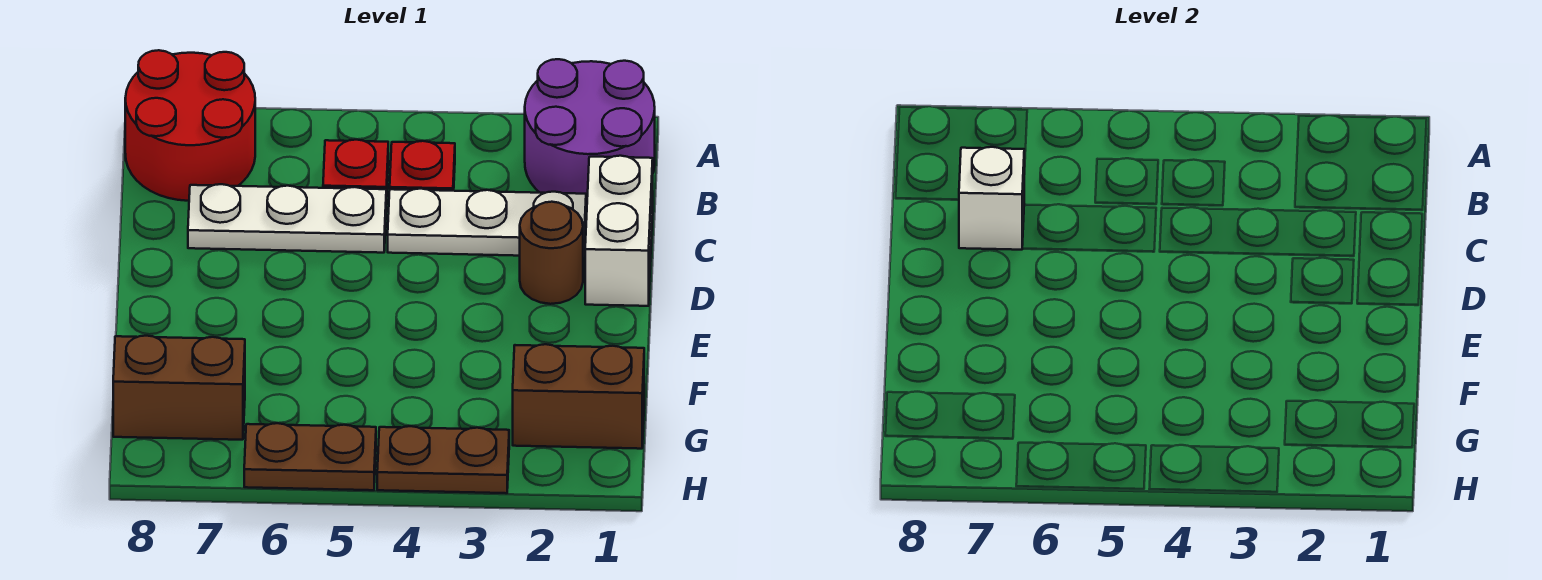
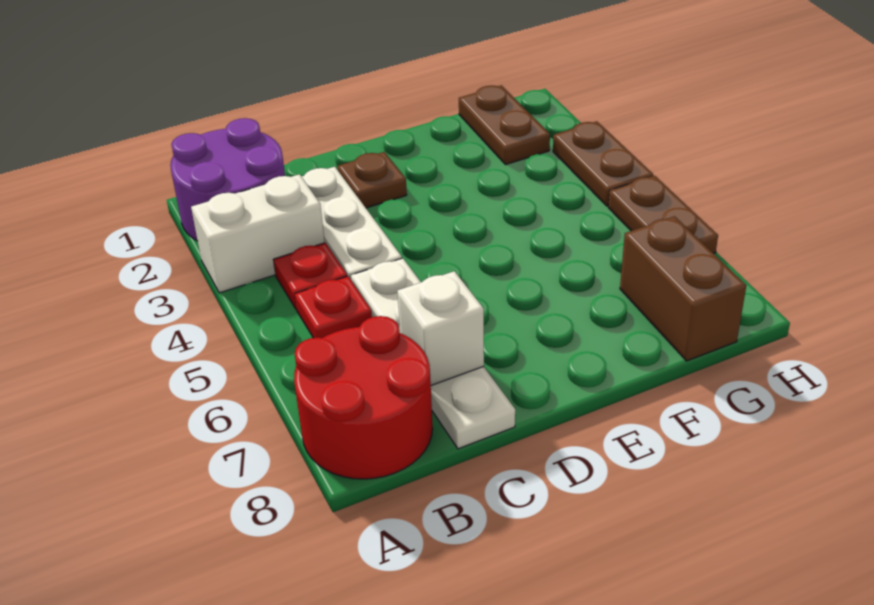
white 1x2 brick [585,156,653,306] -> white 1x2 brick moved to [191,174,325,293]
white 1x3 plate [188,184,386,253] -> white 1x4 plate [351,258,515,449]
brown 1x1 round brick [520,202,583,304] -> brown 1x1 plate [337,152,407,208]
brown 1x2 brick [513,344,644,449] -> brown 1x2 plate [459,85,550,165]

